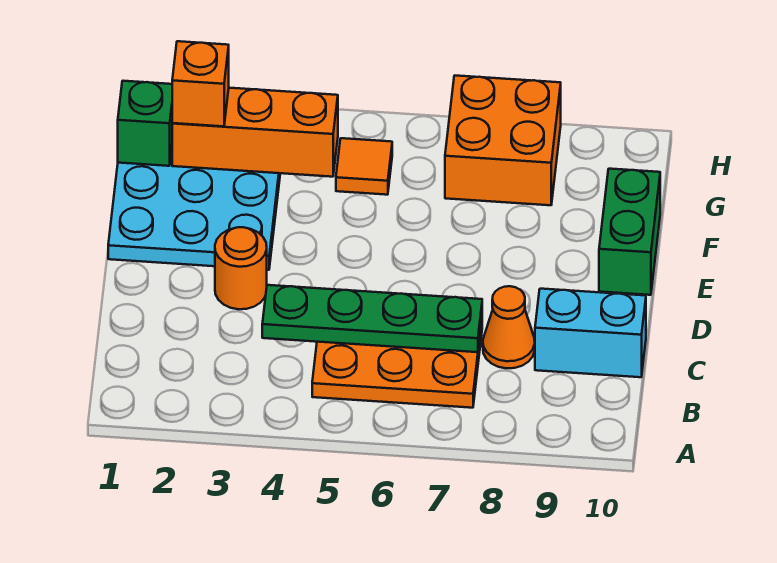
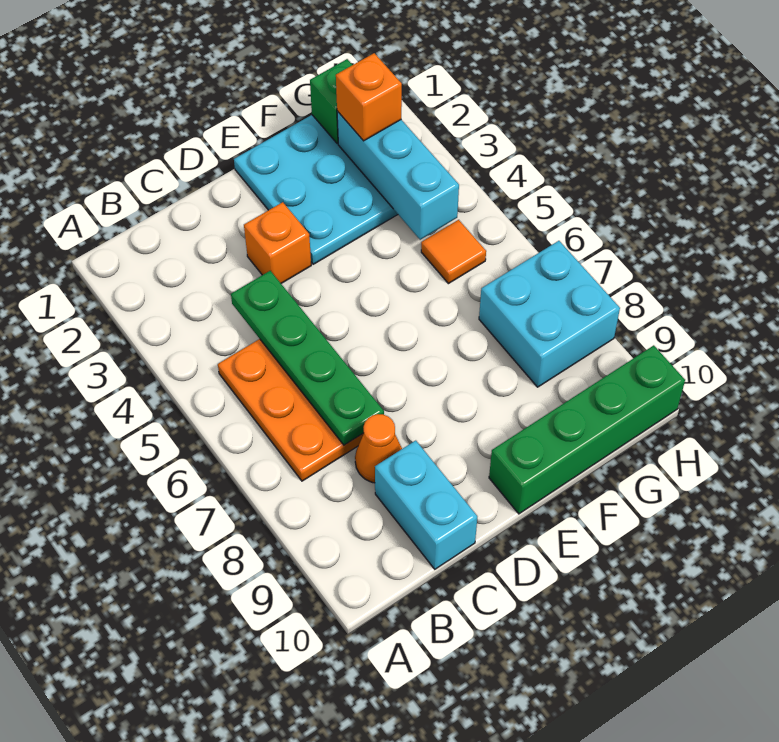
orange 1x1 round brick [215,227,267,309] -> orange 1x1 brick [244,202,311,283]
green 1x2 brick [599,169,660,295] -> green 1x4 brick [489,345,685,514]
orange 1x3 brick [172,88,338,177] -> cyan 1x3 brick [337,111,459,240]
orange 2x2 brick [445,76,561,205] -> cyan 2x2 brick [479,241,620,387]

